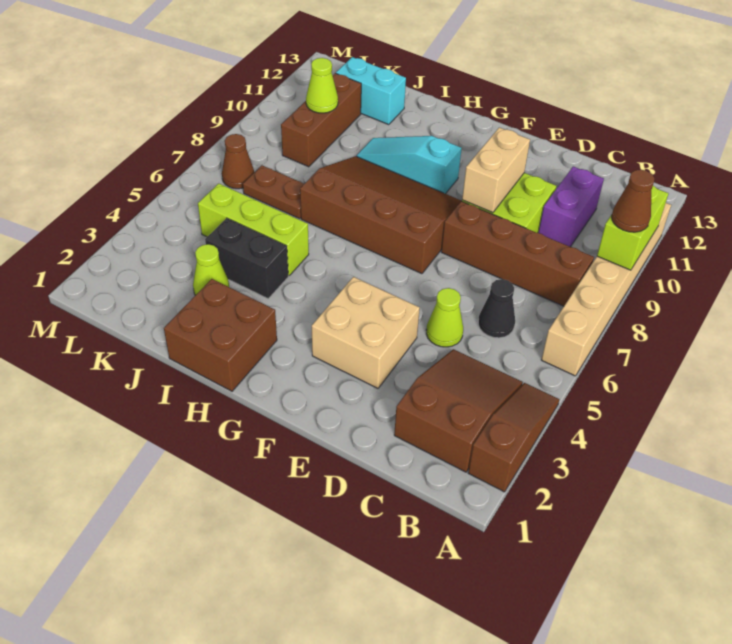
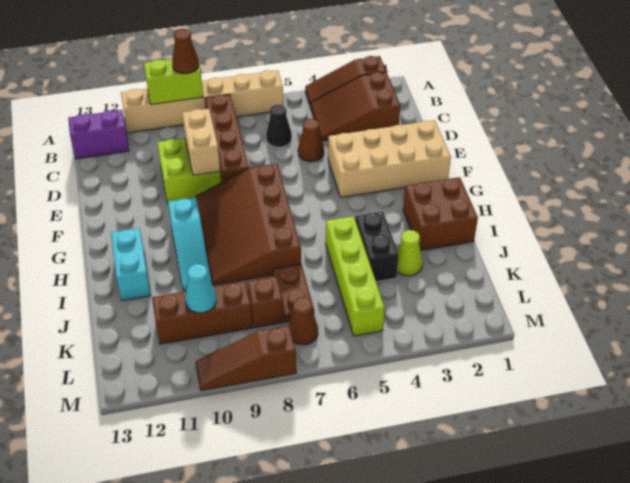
purple 1x2 brick [538,167,604,247] -> purple 1x2 brick moved to [68,110,129,159]
lime 1x1 cone [426,288,463,347] -> brown 1x1 cone [298,119,324,162]
tan 2x2 brick [312,277,420,388] -> tan 2x4 brick [328,120,451,198]
tan 1x2 brick [462,128,530,213] -> tan 1x2 brick turned to [182,109,220,175]
lime 1x3 brick [198,183,309,275] -> lime 1x4 brick [326,216,385,336]
cyan 1x2 brick [336,57,406,125] -> cyan 1x2 brick moved to [111,228,151,301]
none -> brown 1x1 brick [247,276,283,328]
lime 1x1 cone [306,58,338,113] -> cyan 1x1 cone [185,264,216,313]
none -> brown 1x3 slope [196,326,296,391]

